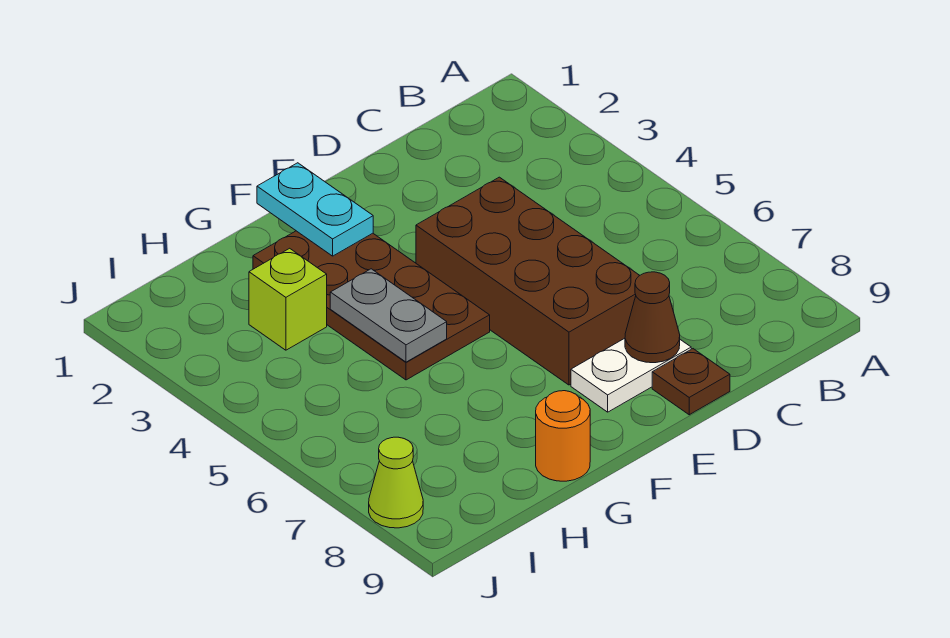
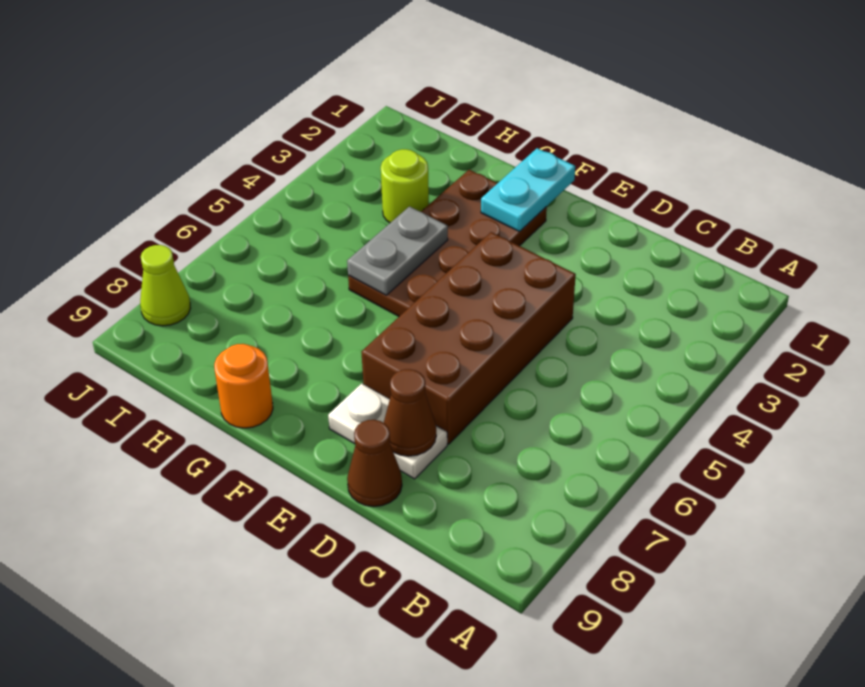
brown 1x1 plate [652,349,730,415] -> brown 1x1 cone [347,420,402,507]
lime 1x1 brick [249,248,327,350] -> lime 1x1 round brick [381,149,429,223]

